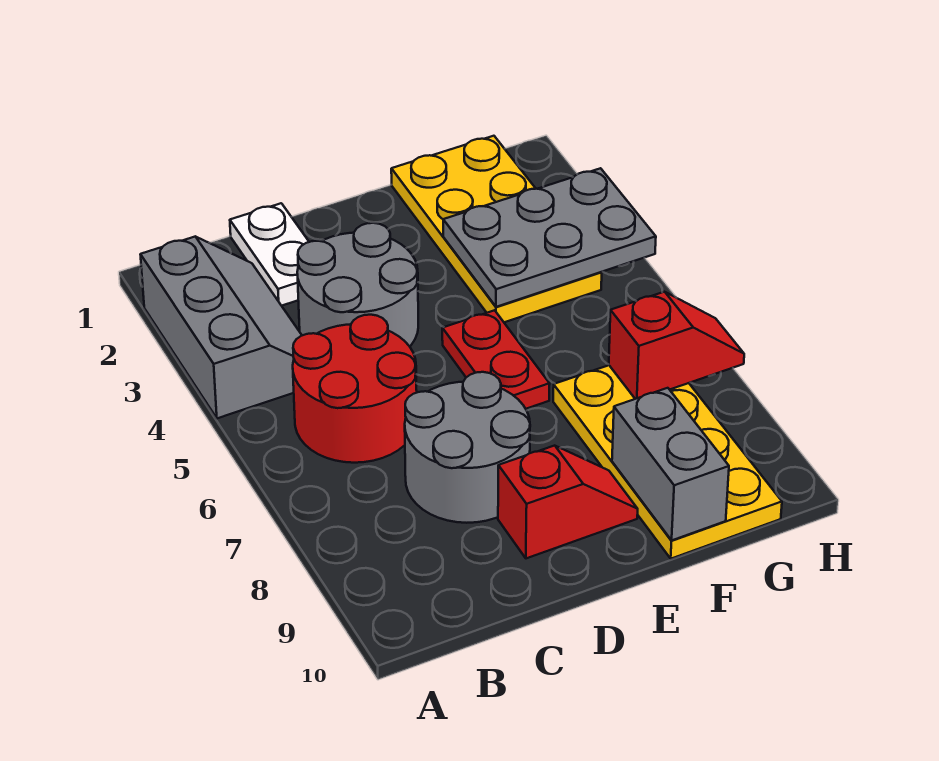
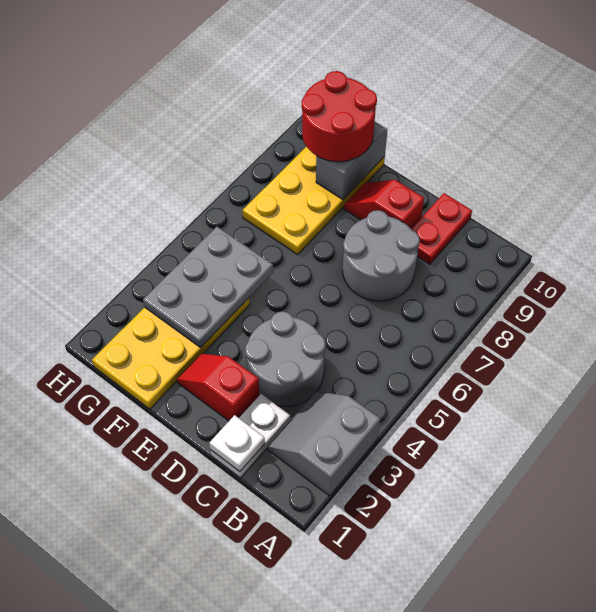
grey 2x3 slope [140,237,302,418] -> grey 2x2 slope [268,391,380,496]
red 2x2 round brick [293,315,417,463] -> red 2x2 round brick moved to [302,71,377,162]
none -> white 1x1 plate [209,415,265,472]
red 1x2 plate [442,310,550,409] -> red 1x2 plate moved to [411,193,472,264]
grey 2x3 plate [443,168,656,307] -> grey 2x3 plate turned to [143,227,273,347]
red 1x2 slope [609,292,744,399] -> red 1x2 slope moved to [177,354,259,421]

